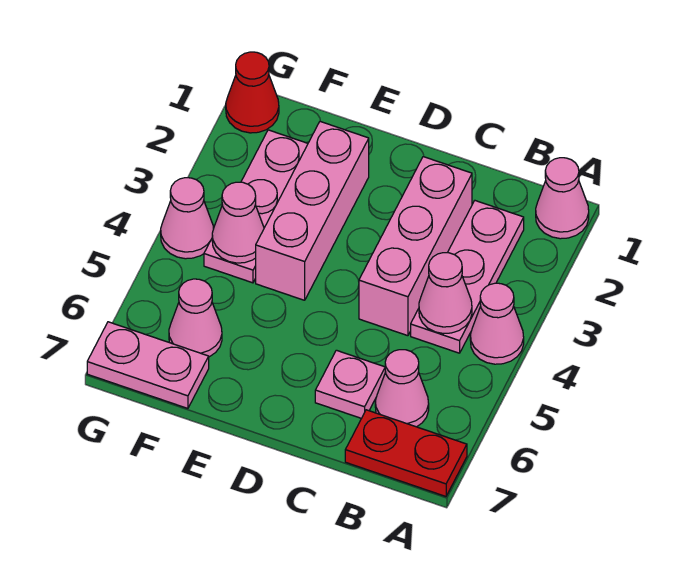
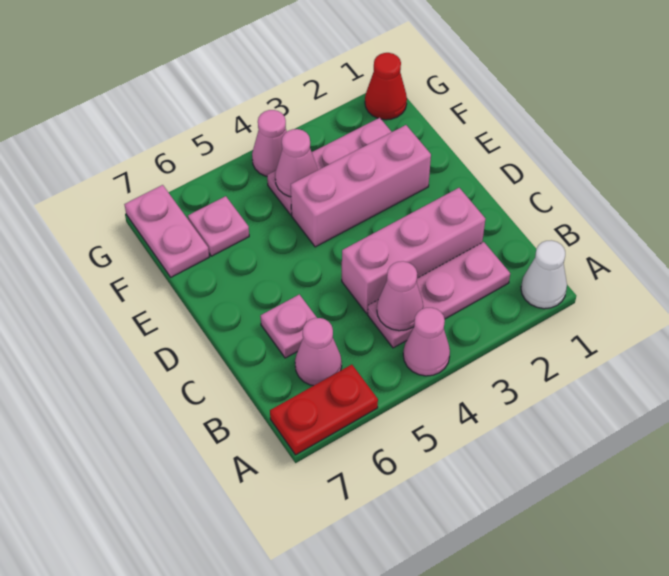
pink 1x1 cone [536,158,589,239] -> white 1x1 cone [521,240,567,309]
red 1x2 plate [345,410,467,496] -> red 1x2 plate turned to [270,365,378,455]
pink 1x1 cone [169,279,222,357] -> pink 1x1 plate [188,196,249,256]

